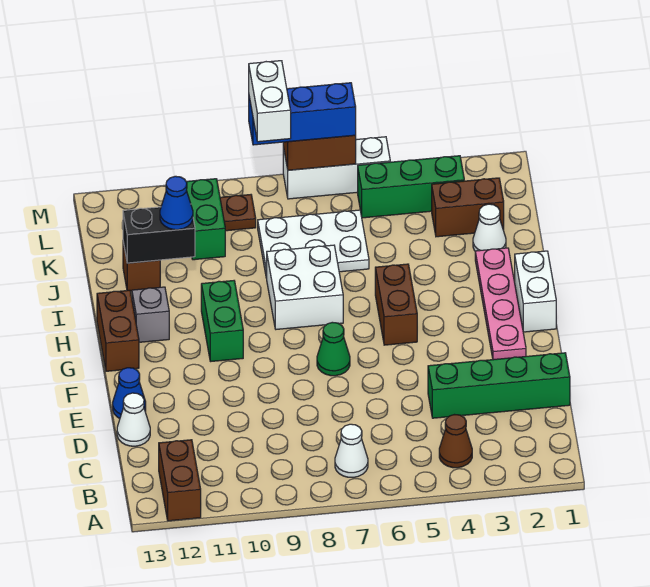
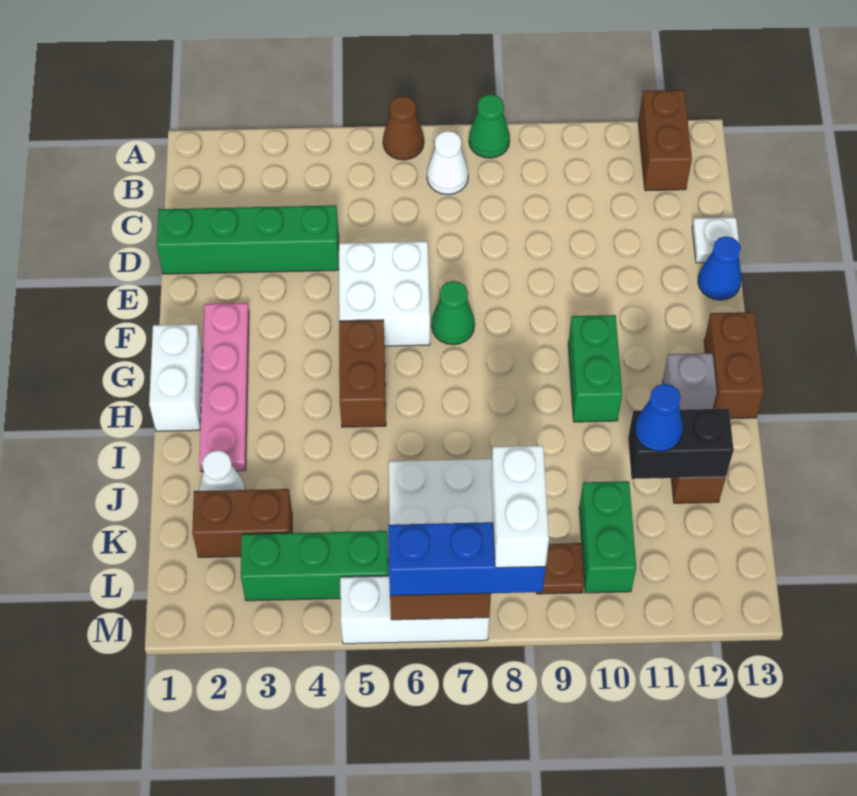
none -> green 1x1 cone [469,94,510,158]
brown 1x1 cone [439,415,472,468] -> brown 1x1 cone moved to [383,96,424,160]
white 1x1 cone [117,393,150,446] -> white 1x1 plate [692,217,739,263]
white 2x2 brick [266,245,343,329] -> white 2x2 brick moved to [339,241,430,346]

